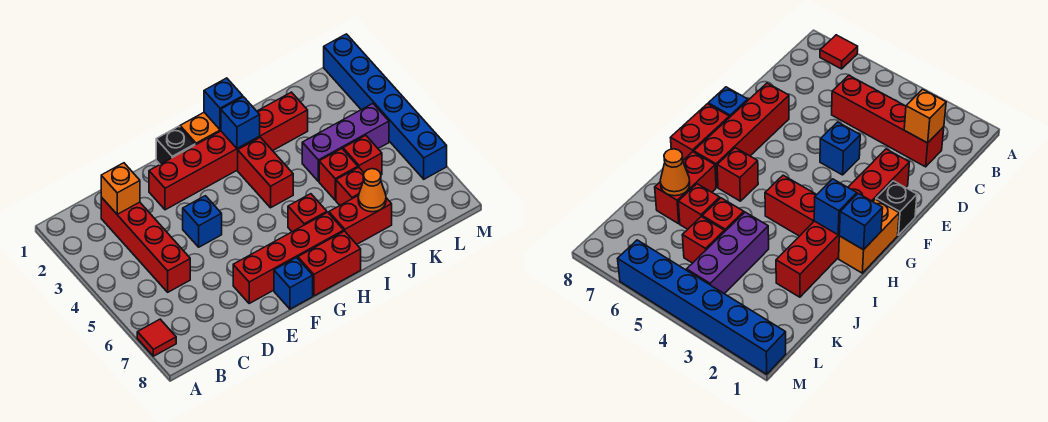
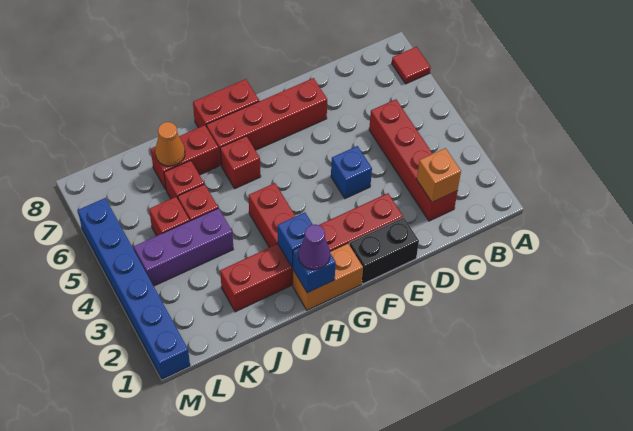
black 1x1 brick [156,126,195,164] -> black 1x2 brick [349,217,419,284]
blue 1x1 brick [274,258,313,309] -> none
none -> purple 1x1 cone [299,224,330,270]

